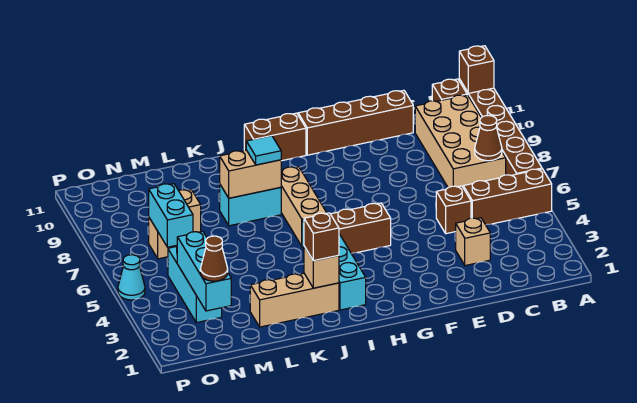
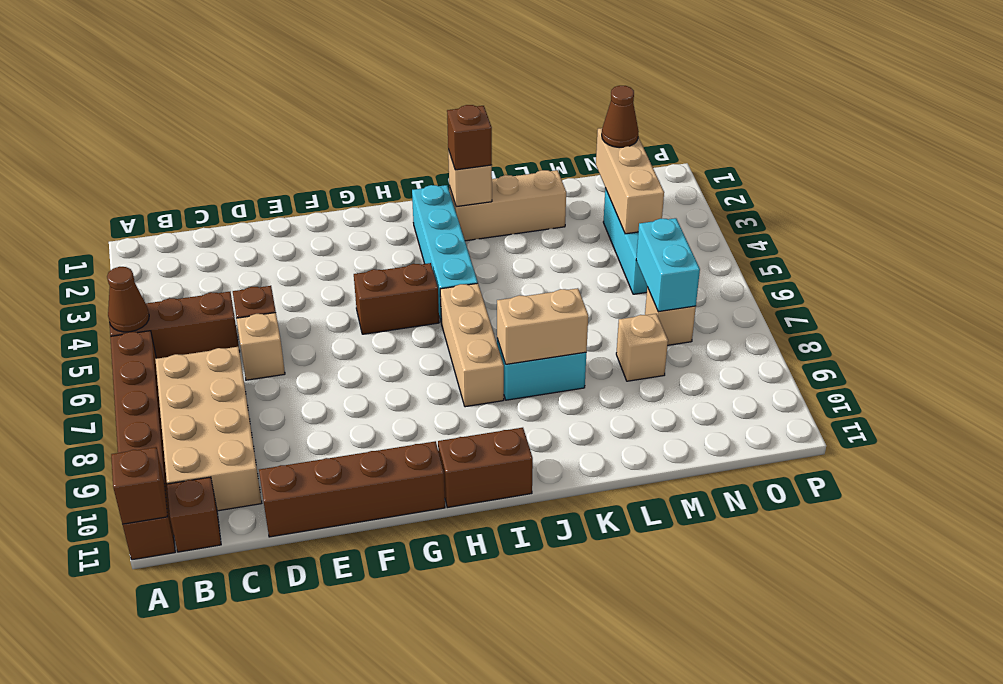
brown 1x1 cone [475,116,502,161] -> brown 1x1 cone moved to [107,267,149,332]
tan 1x1 brick [456,218,490,266] -> tan 1x1 brick moved to [237,313,285,380]
cyan 1x1 tile [246,136,281,165] -> none
cyan 1x3 brick [177,231,231,311] -> tan 1x3 brick [596,128,664,234]
cyan 1x1 cone [118,255,145,300] -> none

